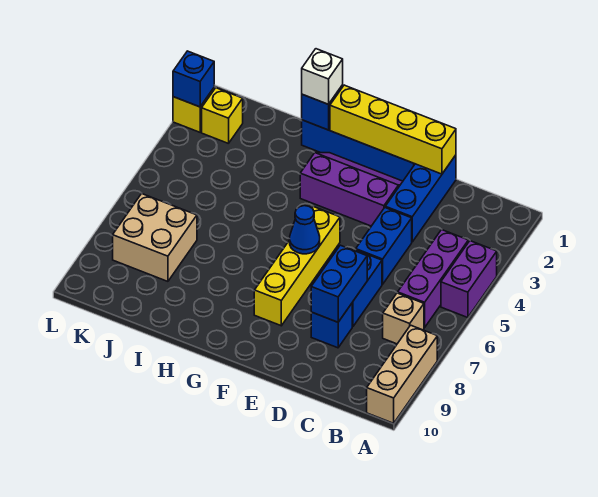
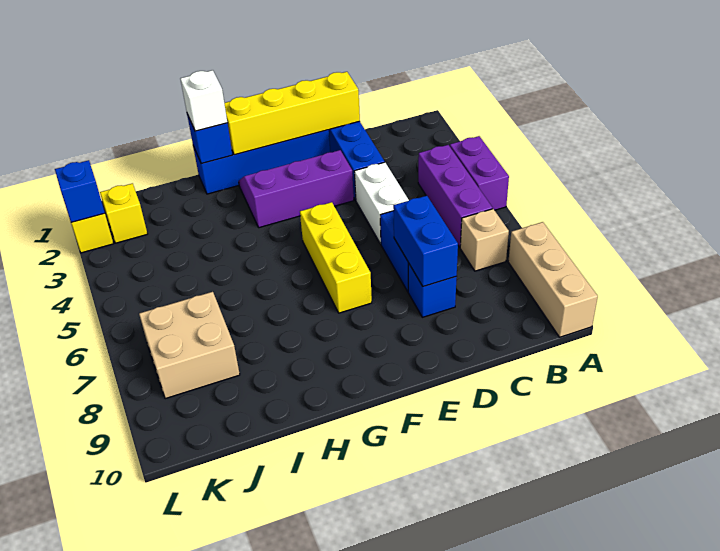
blue 1x2 brick [356,208,412,284] -> white 1x2 brick [354,162,409,244]
yellow 1x4 brick [254,206,340,326] -> yellow 1x3 brick [300,202,372,313]
blue 1x1 cone [290,206,320,254] -> none

